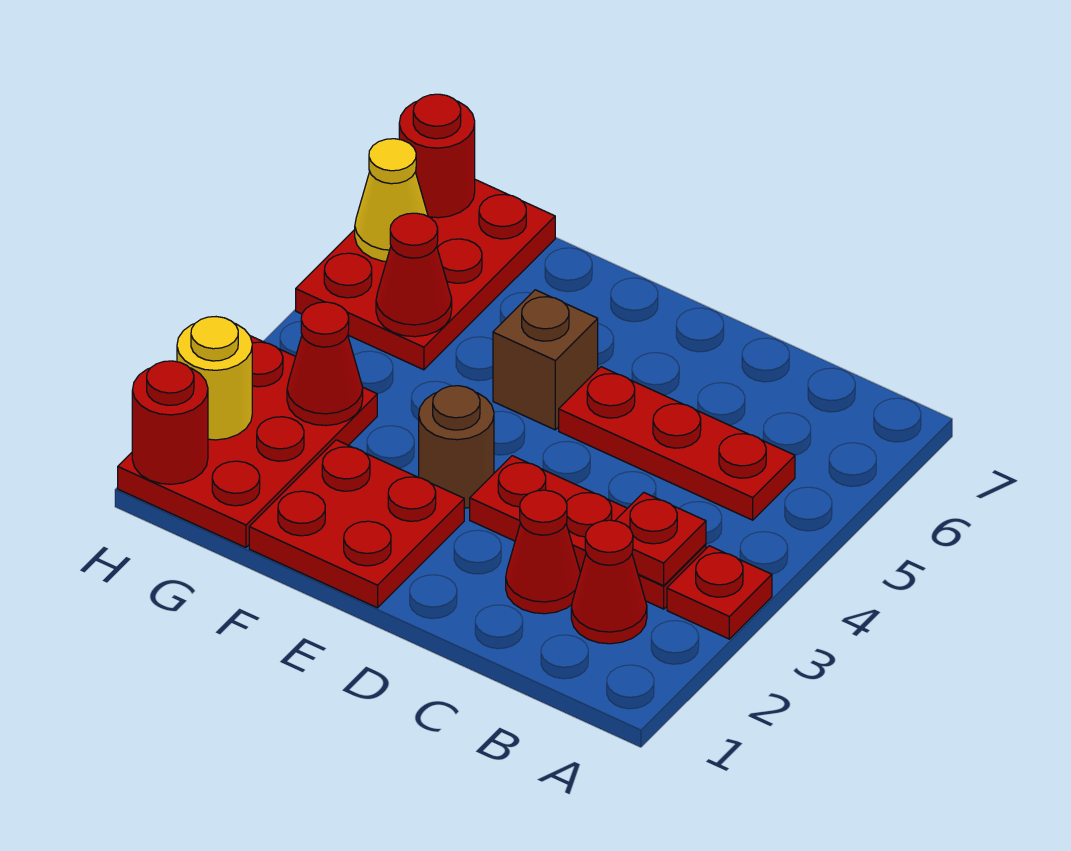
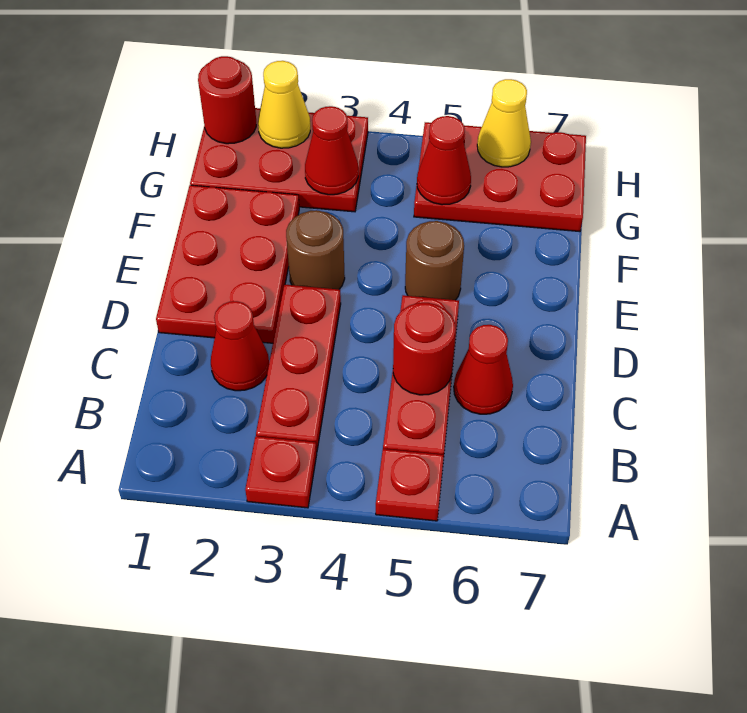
red 1x1 cone [571,520,647,644] -> red 1x1 cone moved to [454,325,513,414]
red 1x1 plate [615,492,706,586] -> red 1x1 plate moved to [376,449,444,521]
red 2x2 plate [249,440,464,608] -> red 2x3 plate [156,185,299,343]
brown 1x1 brick [493,290,598,430] -> brown 1x1 round brick [405,221,464,300]
yellow 1x1 round brick [177,317,252,440] -> yellow 1x1 cone [258,61,310,148]
red 1x1 round brick [399,94,475,218] -> red 1x1 round brick moved to [393,303,455,395]

